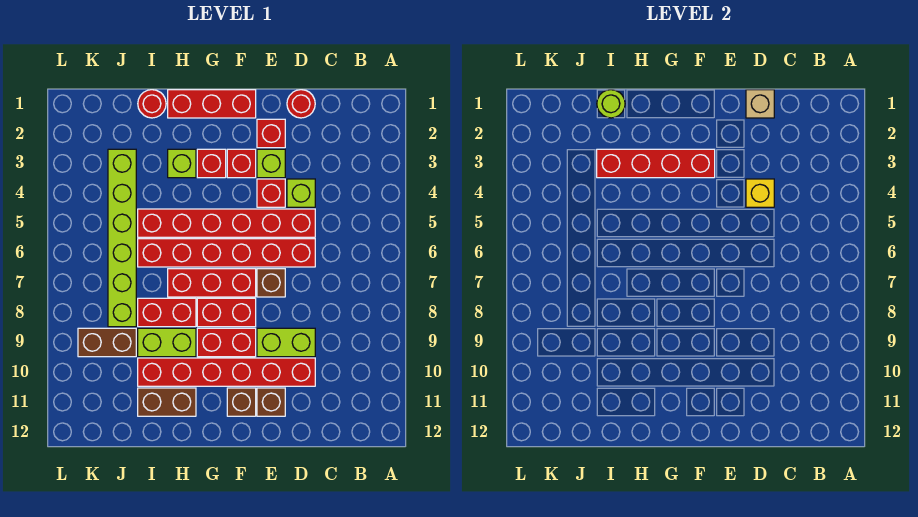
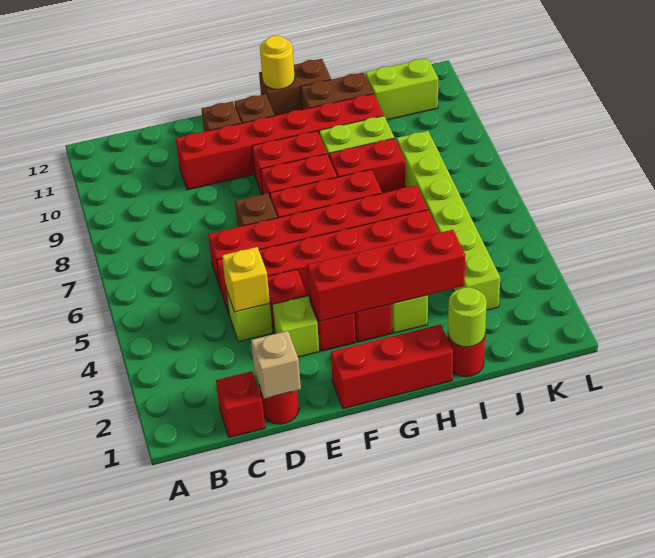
lime 1x2 brick [257,328,315,357] -> lime 1x2 brick moved to [365,58,438,120]
red 1x1 brick [257,119,285,148] -> red 1x1 brick moved to [216,371,265,438]
none -> yellow 1x1 round brick [260,35,295,89]
brown 1x2 brick [78,328,136,357] -> brown 1x2 brick moved to [259,59,331,116]

